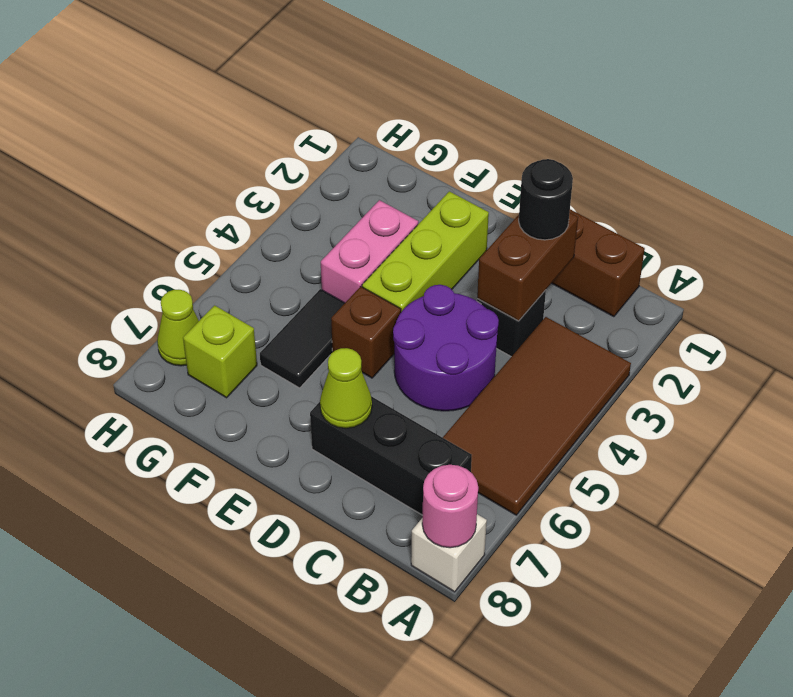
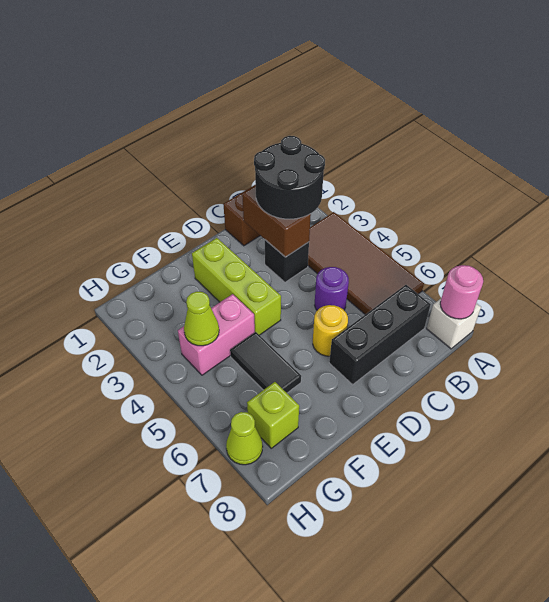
black 1x1 round brick [519,159,573,240] -> black 2x2 round brick [254,136,325,219]
purple 2x2 round brick [393,285,499,411] -> purple 1x1 round brick [315,267,349,310]
none -> yellow 1x1 round brick [313,305,348,356]
lime 1x1 cone [320,348,372,428] -> lime 1x1 cone moved to [184,292,219,346]
brown 1x1 brick [331,286,401,378] -> none
pink 1x2 brick [321,200,418,303] -> pink 1x2 brick turned to [178,294,255,375]

